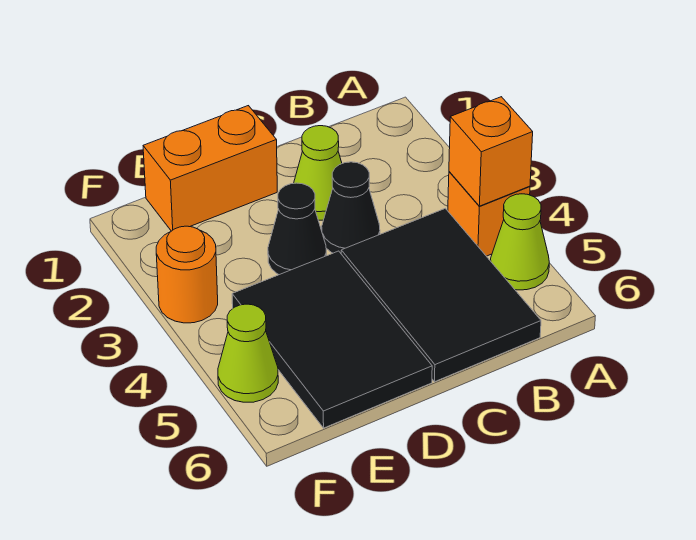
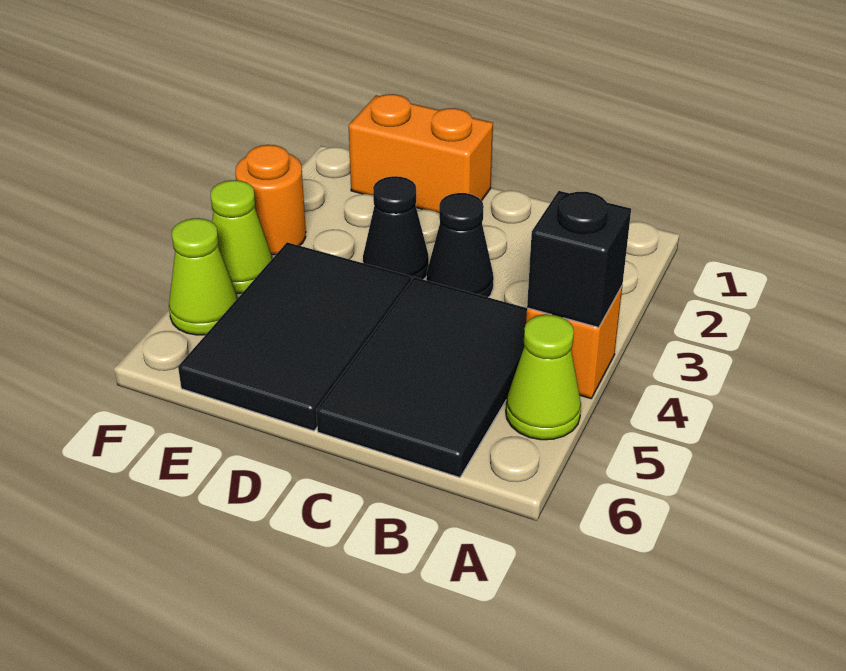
orange 1x1 brick [449,97,533,206] -> black 1x1 brick [527,191,631,327]
lime 1x1 cone [294,126,342,220] -> lime 1x1 cone moved to [211,180,273,293]

